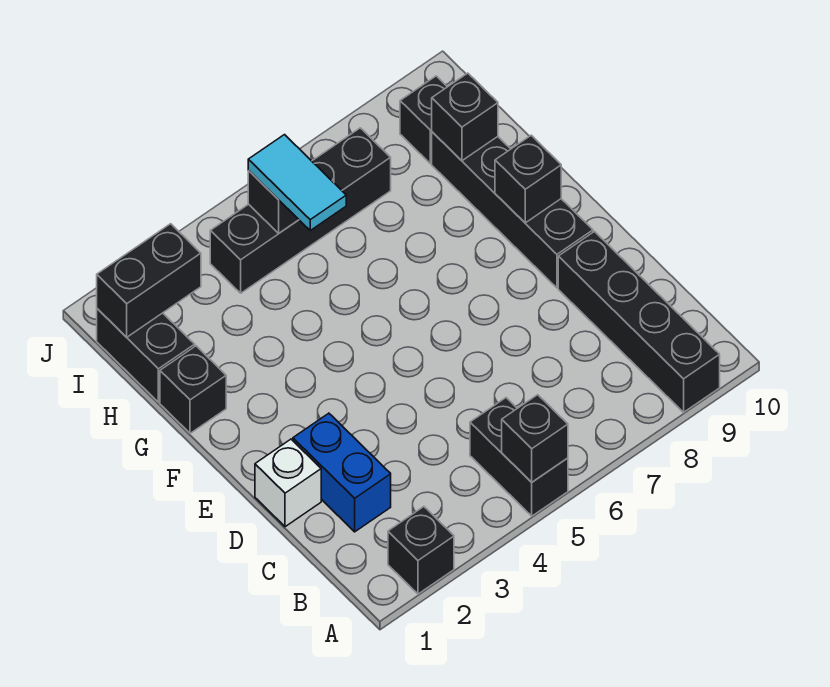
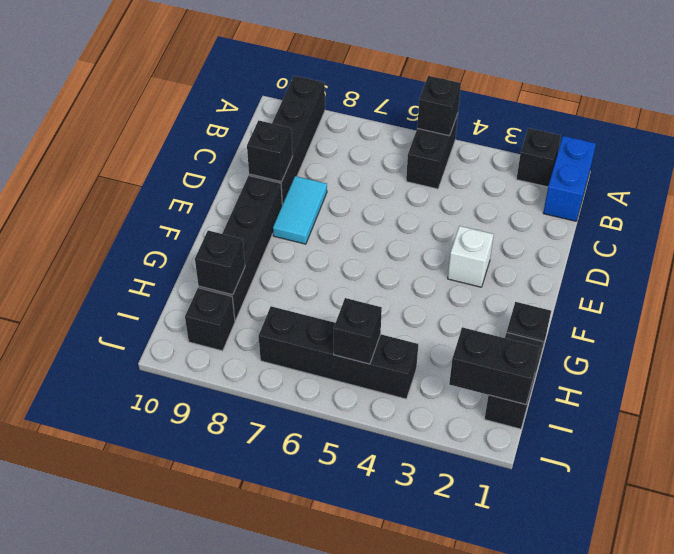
blue 1x2 brick [293,413,391,532] -> blue 1x2 brick moved to [543,136,596,221]
white 1x1 brick [255,439,321,527] -> white 1x1 brick moved to [448,226,494,287]
black 1x1 brick [495,135,561,223] -> black 1x1 brick moved to [247,120,293,182]
cyan 1x2 tile [248,135,346,230] -> cyan 1x2 tile moved to [273,176,327,244]

